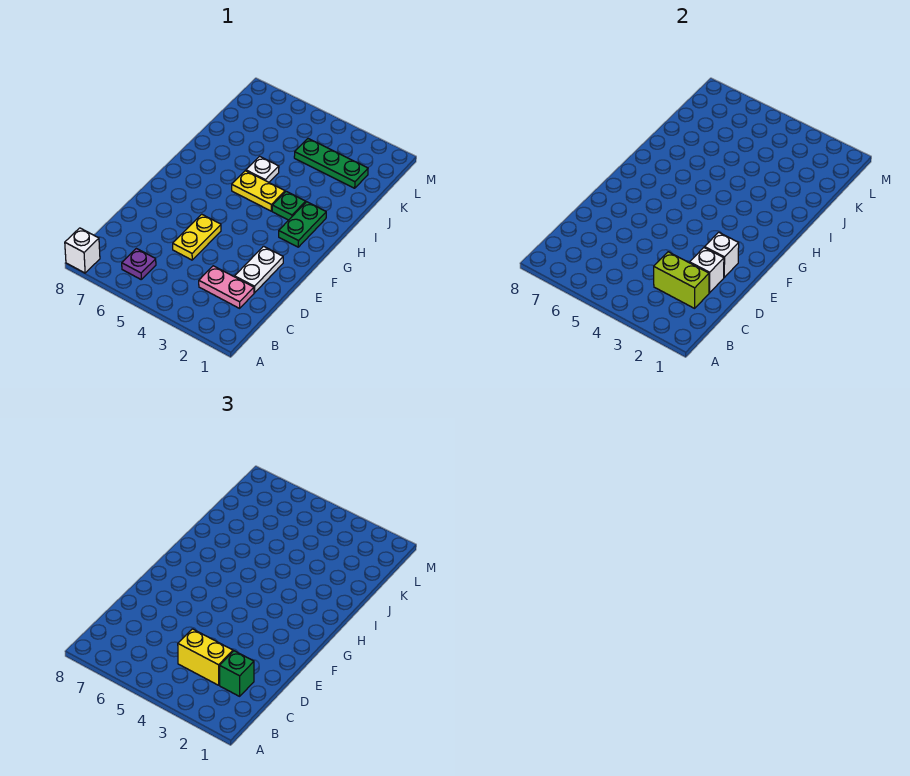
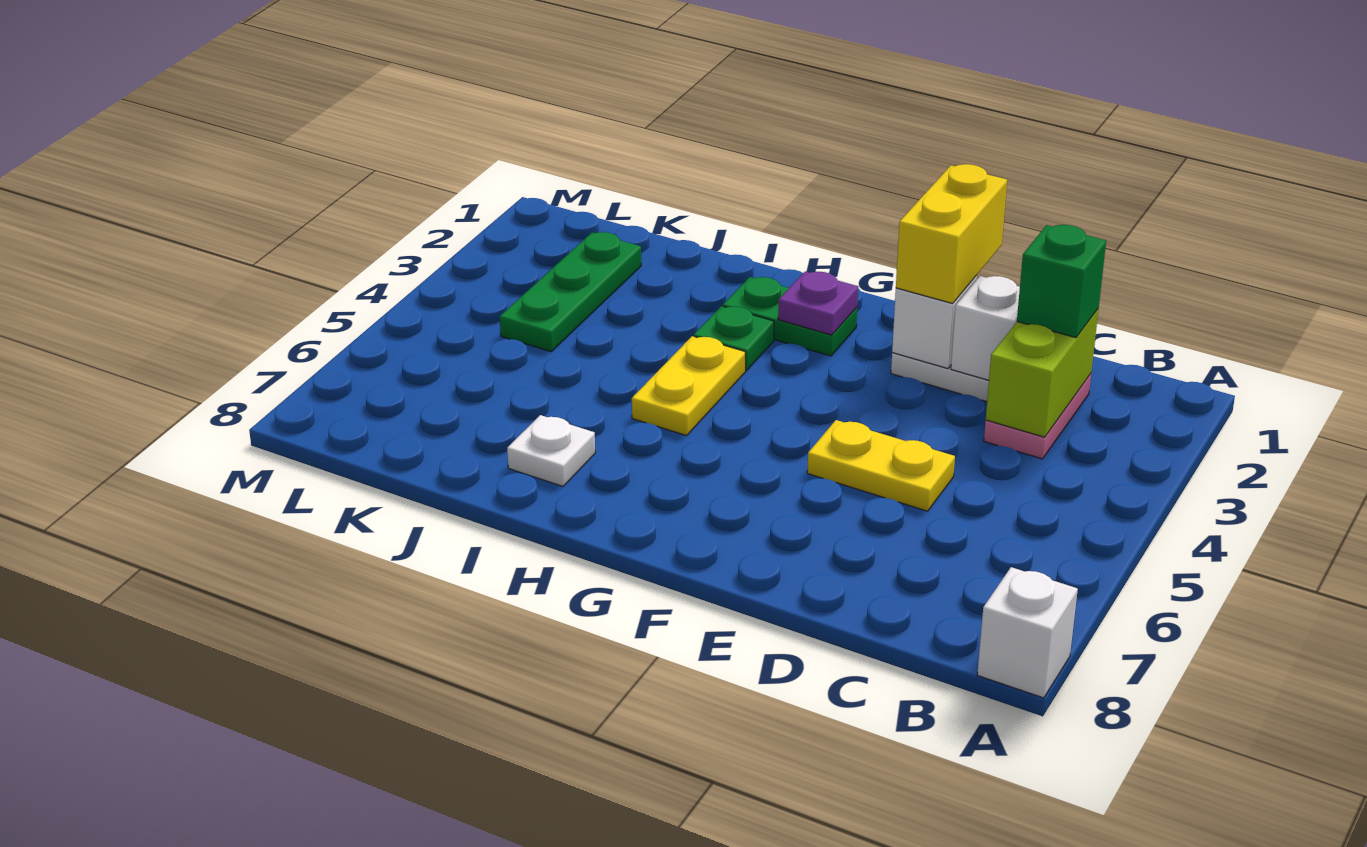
purple 1x1 plate [122,248,156,279] -> purple 1x1 plate moved to [778,272,858,335]
yellow 1x2 brick [178,629,233,685] -> yellow 1x2 brick moved to [896,164,1007,303]
white 1x1 plate [246,156,279,182] -> white 1x1 plate moved to [507,415,595,486]

